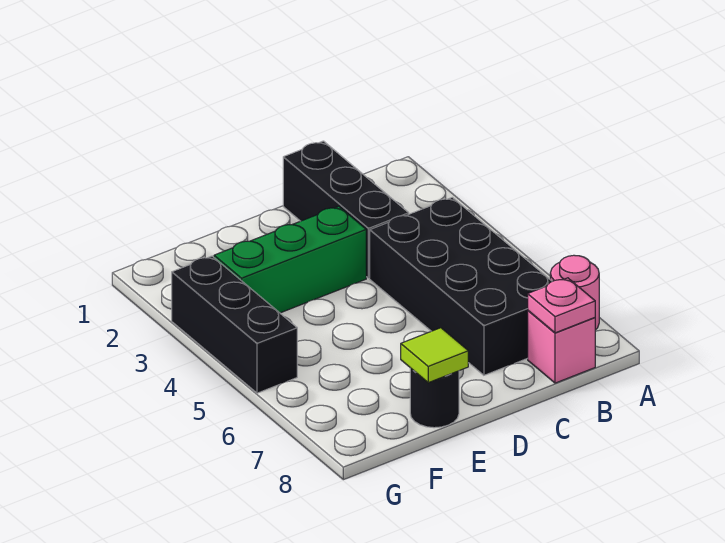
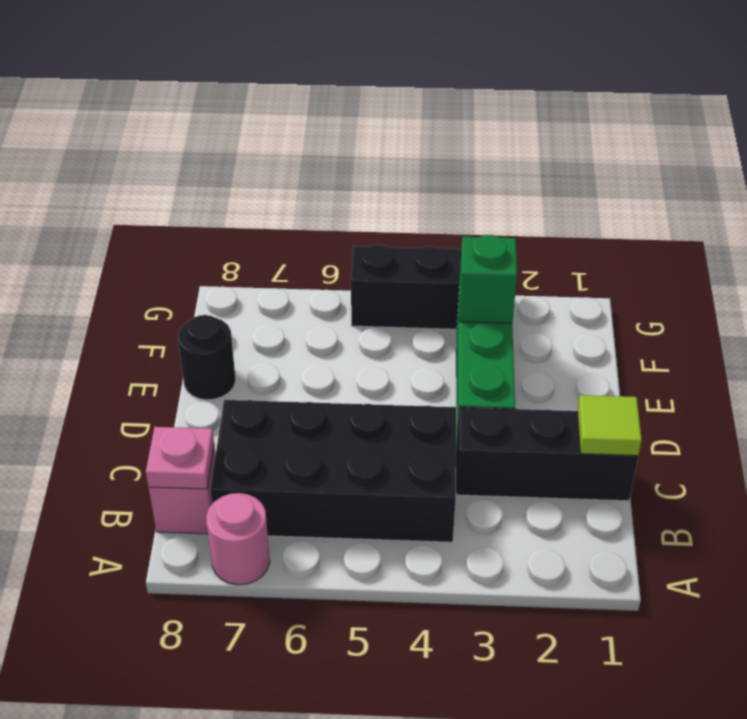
lime 1x1 tile [401,328,468,383] -> lime 1x1 tile moved to [577,395,642,456]
none -> green 1x1 brick [459,235,517,323]

